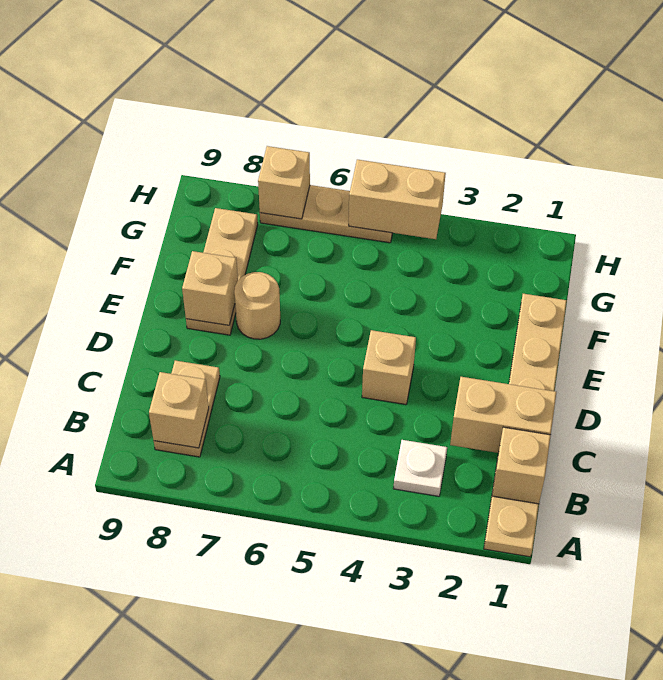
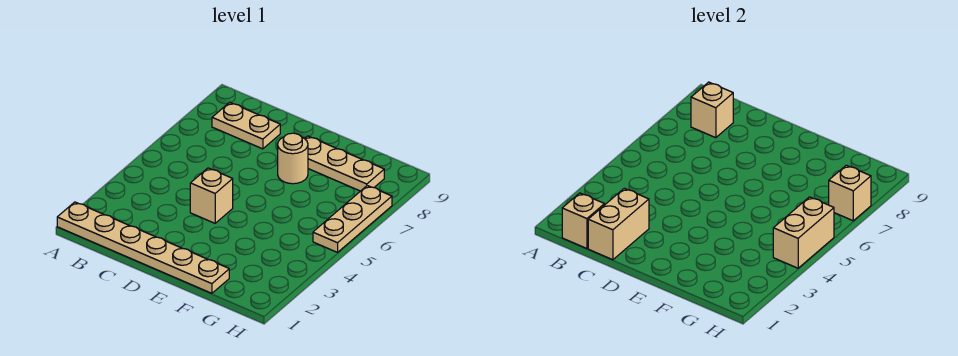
white 1x1 plate [393,440,447,496] -> none
tan 1x1 brick [182,251,238,325] -> none

